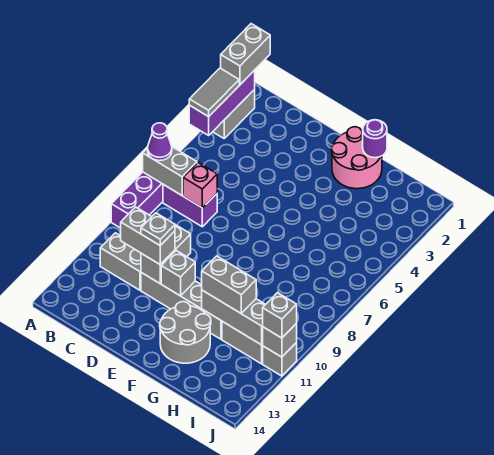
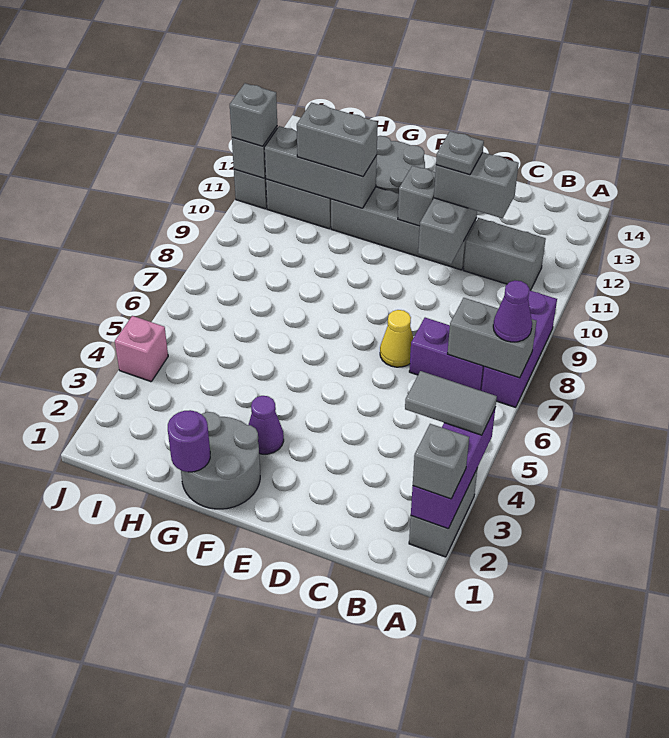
grey 1x2 brick [221,24,270,85] -> grey 1x1 brick [413,424,469,499]
grey 1x2 tile [189,68,239,117] -> grey 1x2 tile turned to [405,371,497,435]
pink 1x1 brick [183,163,217,208] -> pink 1x1 brick moved to [115,316,168,382]
none -> yellow 1x1 cone [380,310,413,367]
pink 2x2 round brick [331,127,382,189] -> grey 2x2 round brick [181,412,260,509]
none -> purple 1x1 cone [249,396,284,454]

